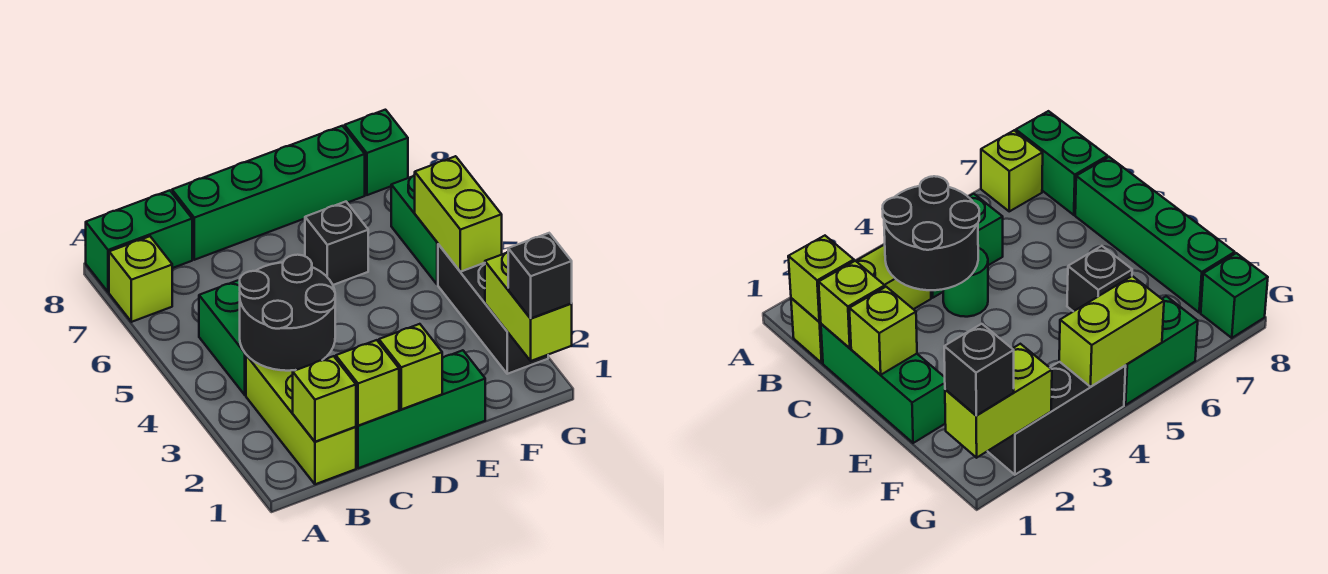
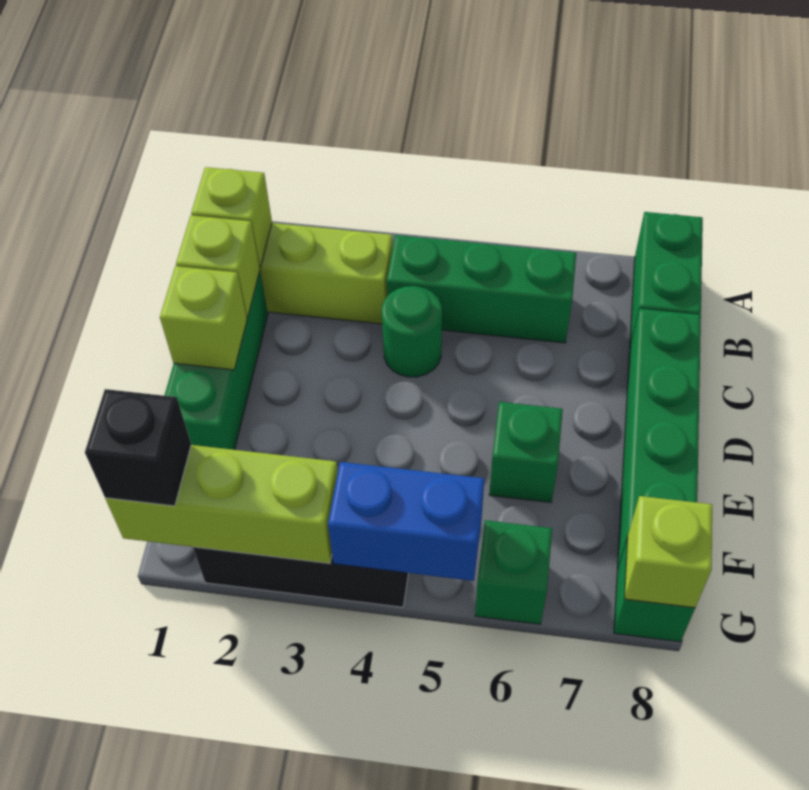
lime 1x1 brick [109,236,172,322] -> lime 1x1 brick moved to [624,496,712,608]
black 2x2 round brick [240,255,335,371] -> none
green 1x2 brick [199,280,246,395] -> green 1x3 brick [387,235,576,343]
black 1x1 brick [305,202,368,285] -> green 1x1 brick [489,402,563,502]
lime 1x2 brick [485,252,572,361] -> lime 1x3 brick [105,445,338,563]
lime 1x2 brick [415,156,502,272] -> blue 1x2 brick [328,462,484,581]
green 1x2 brick [391,175,438,285] -> green 1x1 brick [475,520,552,624]

